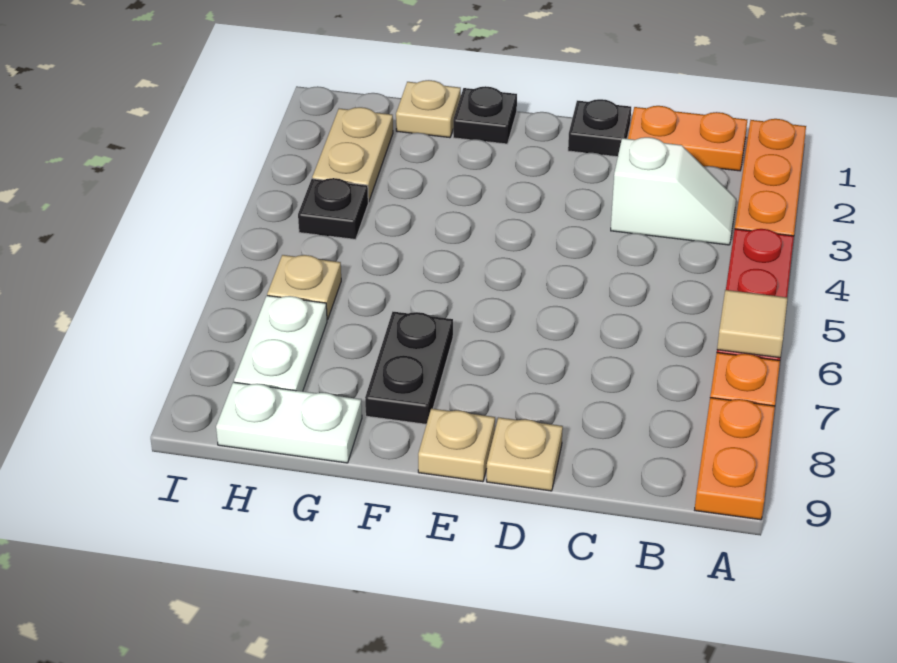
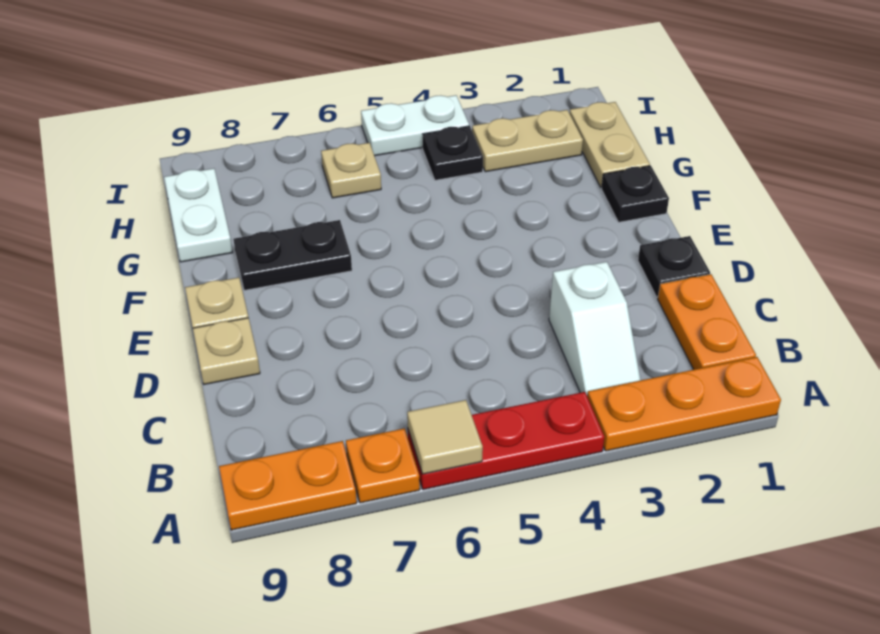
tan 1x1 plate [396,80,461,138] -> tan 1x2 plate [569,102,650,188]
white 1x2 plate [234,296,327,391] -> white 1x2 plate moved to [361,95,469,156]

